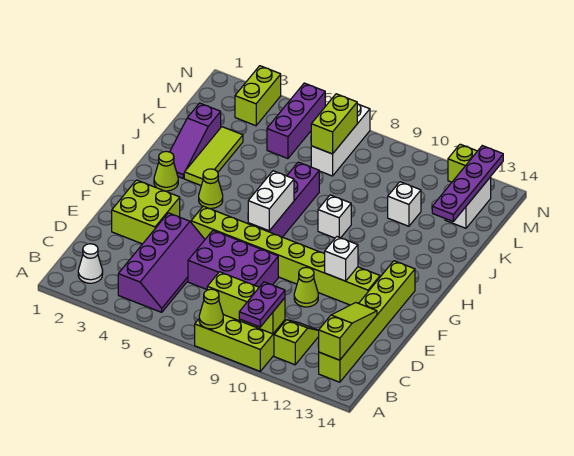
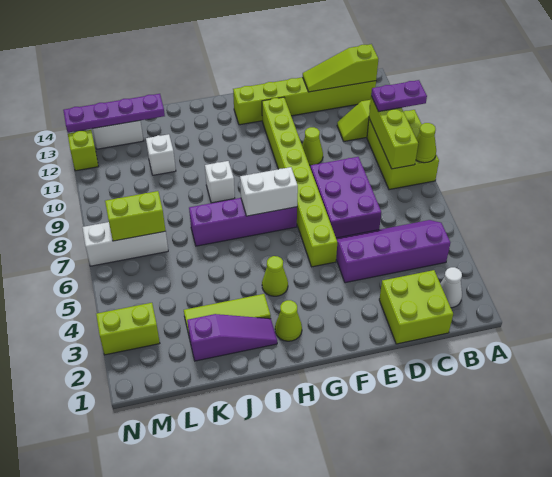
lime 2x2 brick [112,180,180,244] -> lime 2x2 brick moved to [379,270,453,344]
white 1x1 brick [325,237,358,281] -> none
purple 1x3 brick [267,83,325,159] -> none

